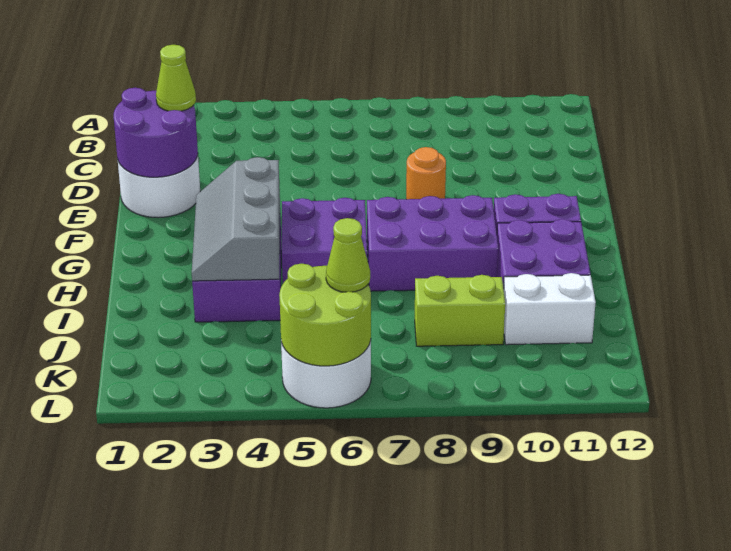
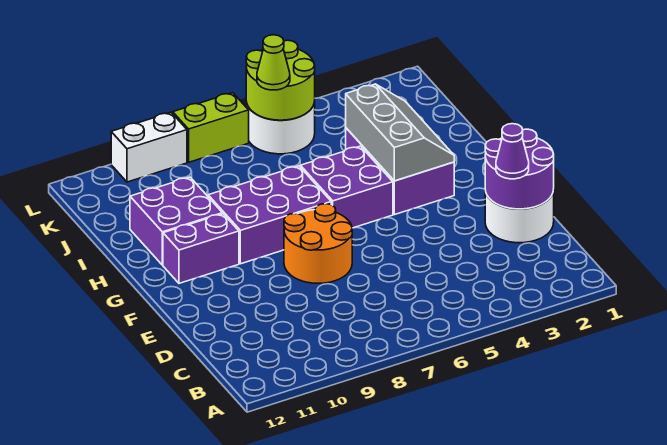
lime 1x1 cone [156,45,196,111] -> purple 1x1 cone [496,124,529,179]
orange 1x1 round brick [406,147,446,199] -> orange 2x2 round brick [284,204,352,283]
lime 1x2 brick [415,275,505,346] -> lime 1x2 brick moved to [173,93,249,162]
white 1x2 brick [504,273,596,345] -> white 1x2 brick moved to [111,112,187,182]

